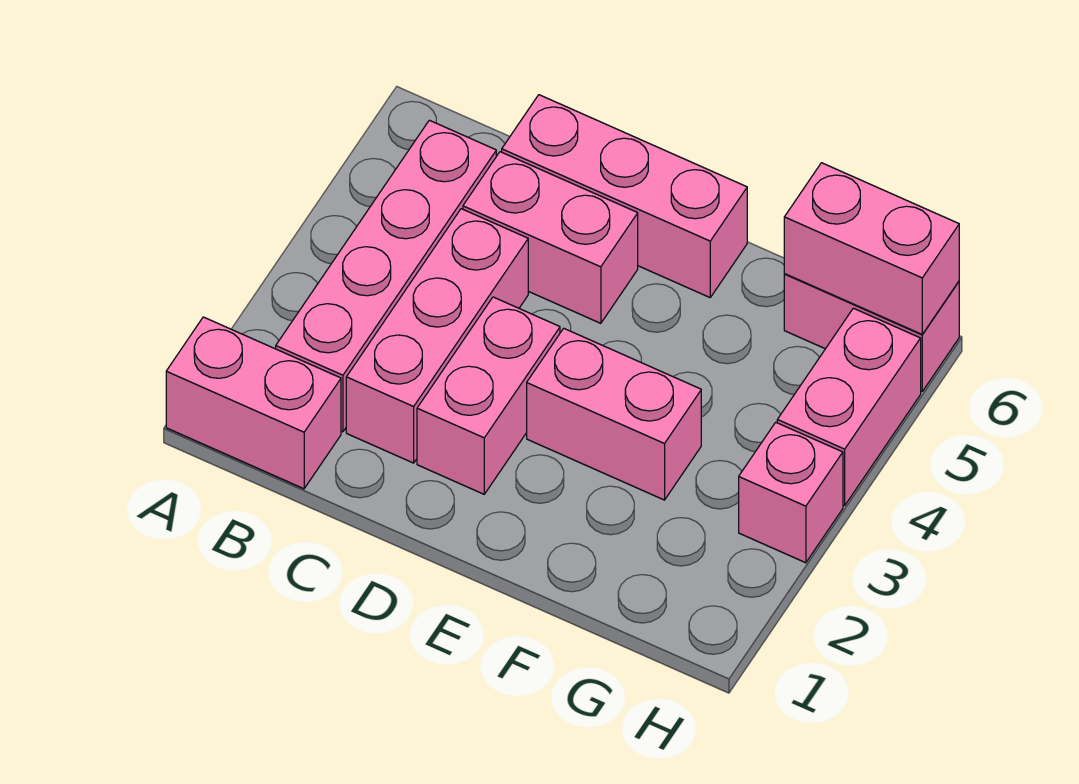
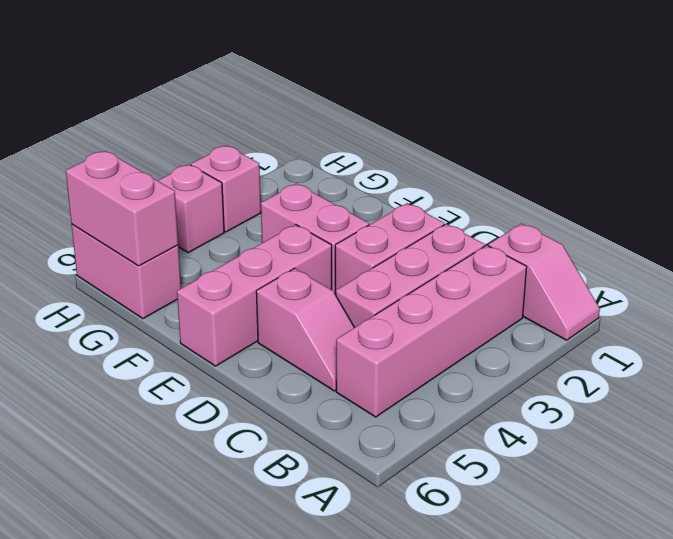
pink 1x2 brick [166,317,341,489] -> pink 1x2 slope [488,224,600,340]
pink 1x2 brick [463,152,638,323] -> pink 1x2 slope [256,268,355,391]
pink 1x3 brick [502,95,747,297] -> pink 1x3 brick turned to [177,224,332,366]
pink 1x2 brick [777,308,921,506] -> pink 1x1 brick [158,165,224,253]

